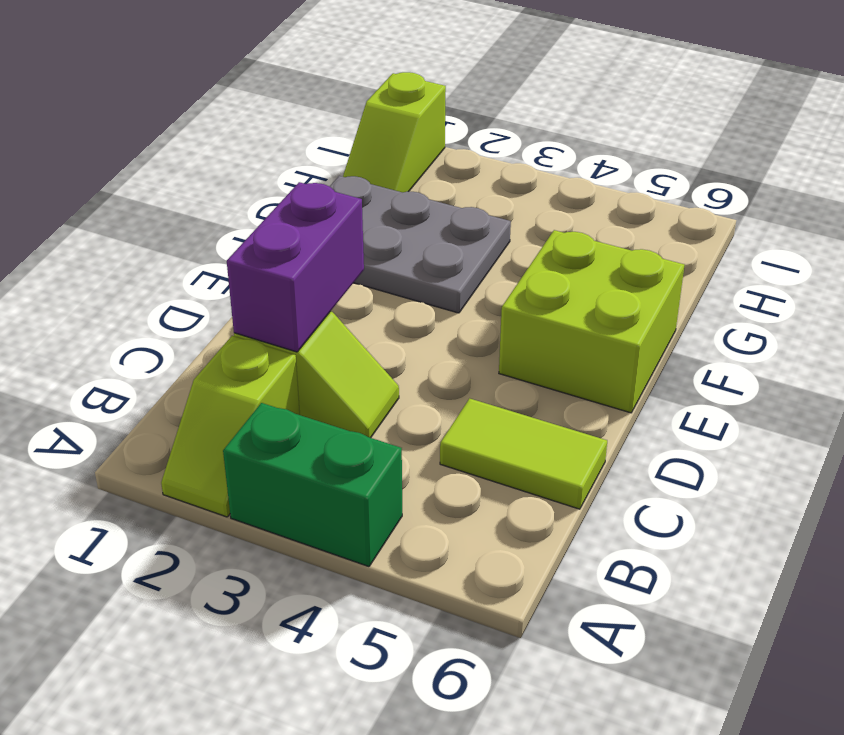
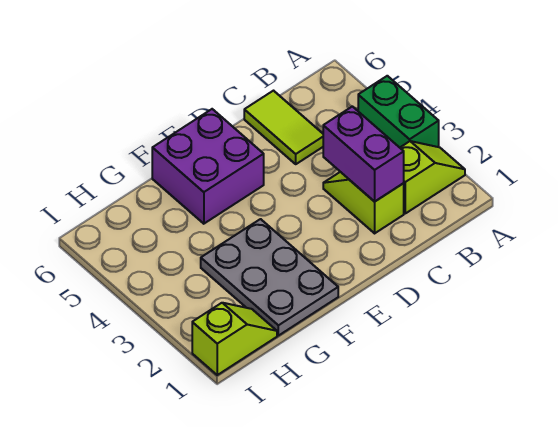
purple 1x2 brick [227,182,364,352] -> purple 1x2 brick turned to [323,106,404,202]
lime 2x2 brick [499,230,685,413] -> purple 2x2 brick [152,109,264,224]

